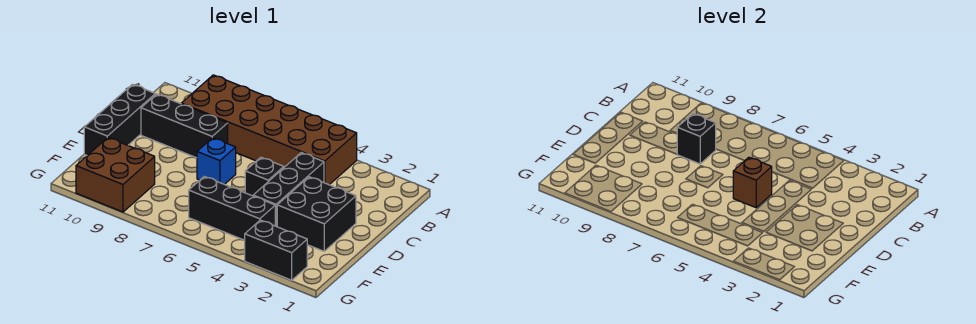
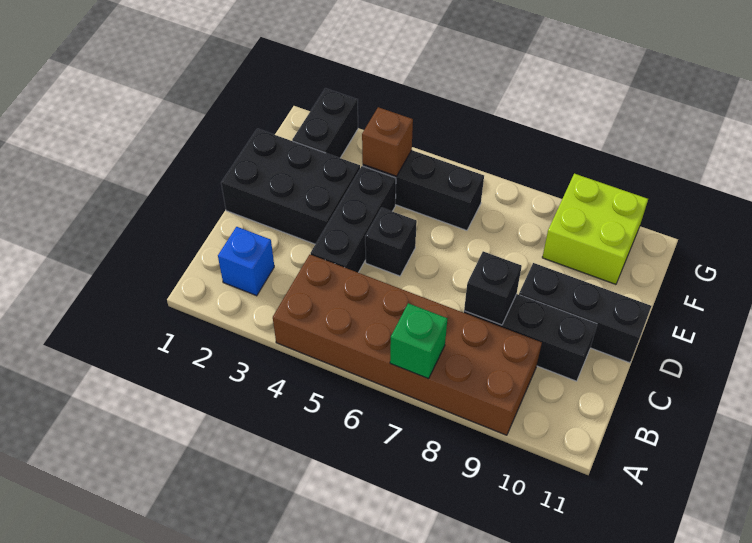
none -> green 1x1 brick [390,303,447,378]
black 1x3 brick [84,84,155,155] -> black 1x3 brick turned to [519,263,651,363]
black 2x2 brick [277,177,356,251] -> black 2x3 brick [221,129,360,244]
brown 1x1 brick [733,157,772,208] -> brown 1x1 brick moved to [362,107,413,176]
blue 1x1 brick [197,138,236,184] -> blue 1x1 brick moved to [218,227,274,296]
brown 2x2 brick [76,138,155,212] -> lime 2x2 brick [542,174,648,284]
black 1x2 brick [245,220,307,280] -> black 1x2 brick turned to [292,88,358,158]

